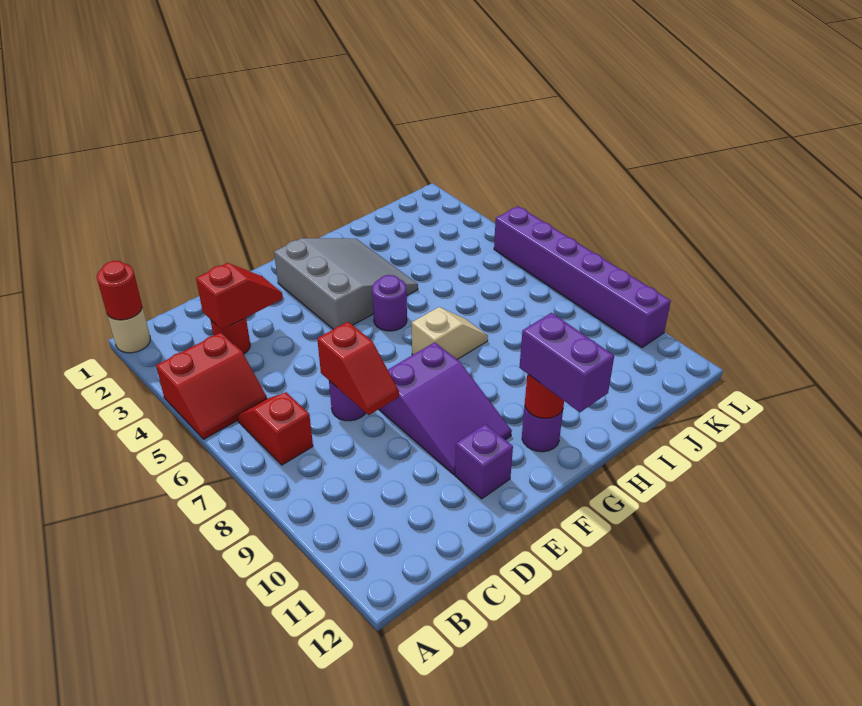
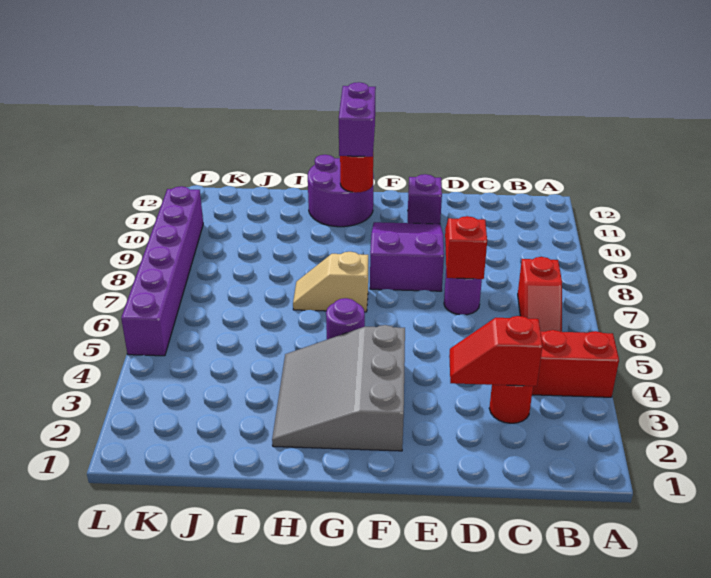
tan 1x1 round brick [107,307,150,353] -> none
red 1x1 round brick [97,261,142,320] -> none
purple 1x1 round brick [522,406,563,452] -> purple 2x2 round brick [308,155,374,227]

